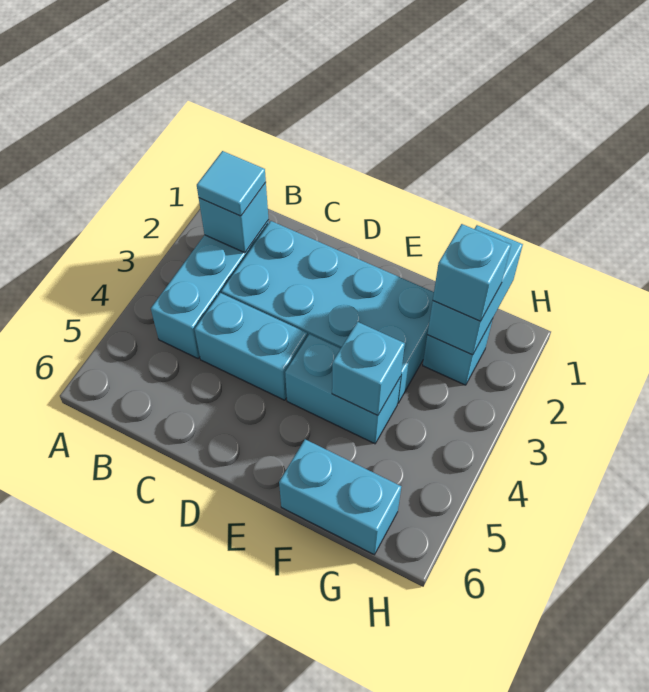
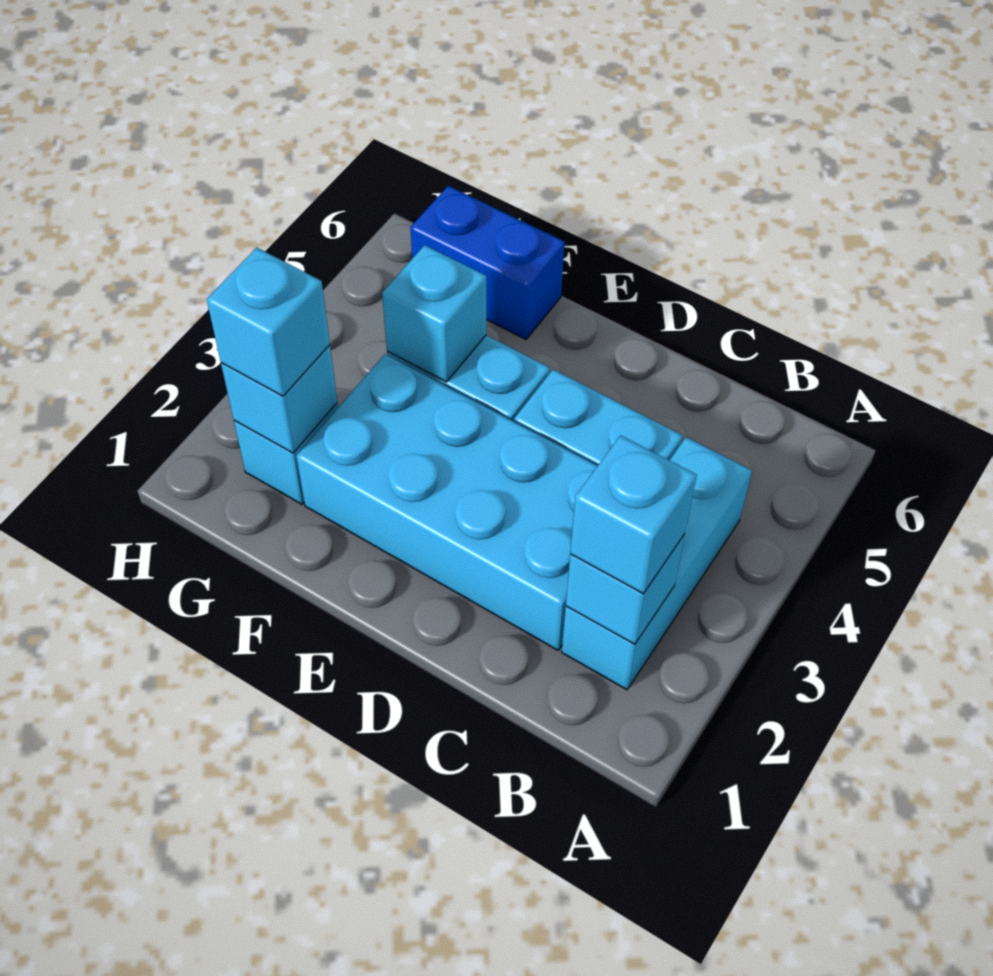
cyan 1x1 tile [197,151,266,216] -> cyan 1x1 brick [570,435,697,594]
cyan 1x2 brick [279,439,401,555] -> blue 1x2 brick [410,186,564,339]
cyan 1x2 brick [427,225,523,355] -> cyan 1x1 brick [221,345,337,453]

